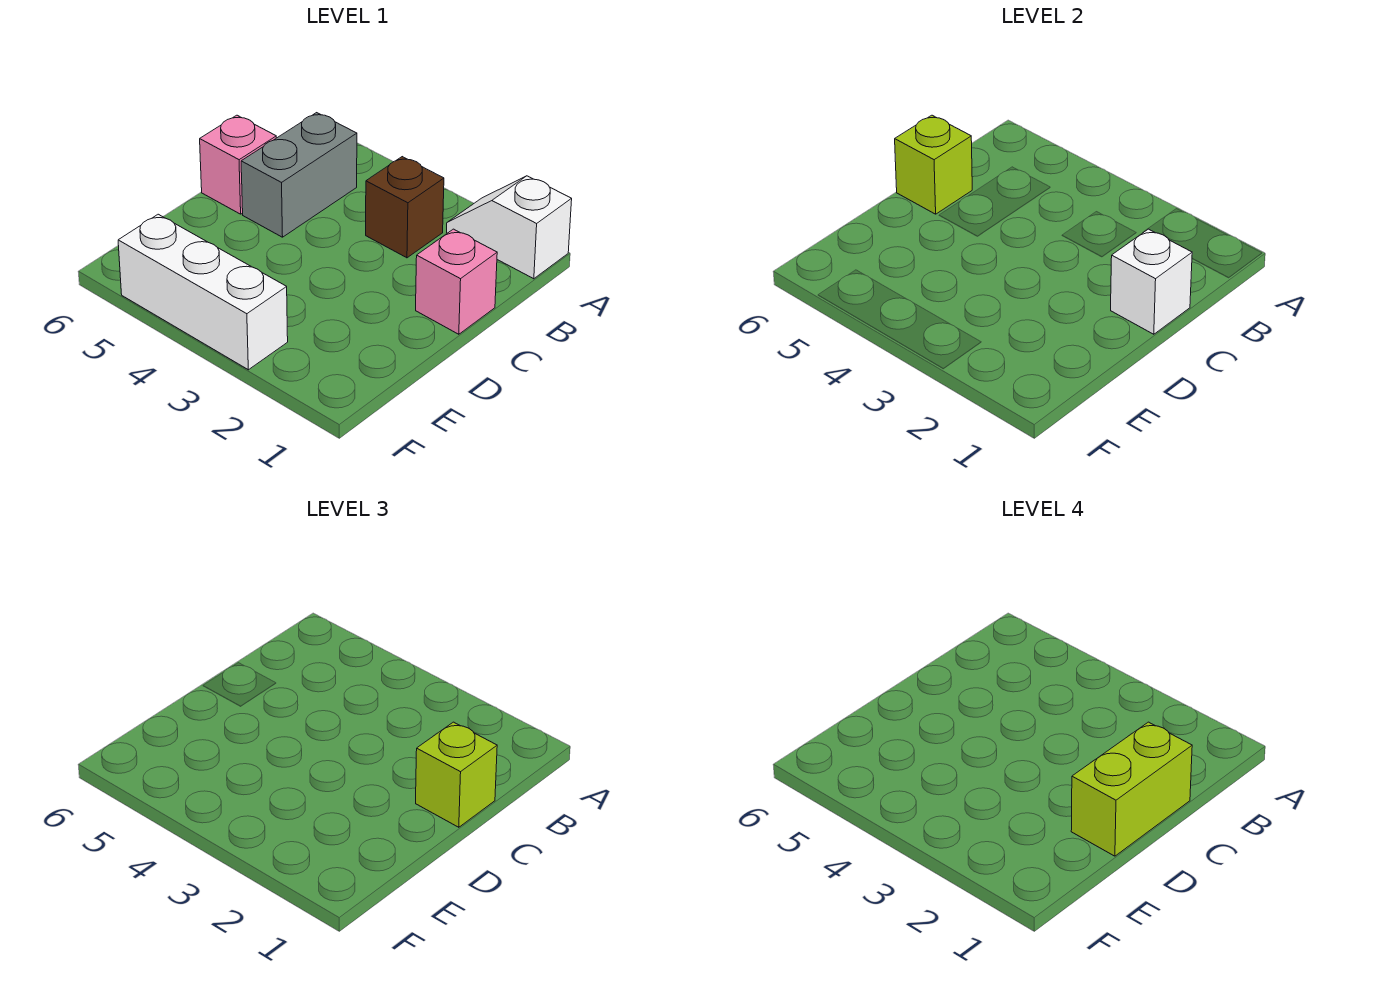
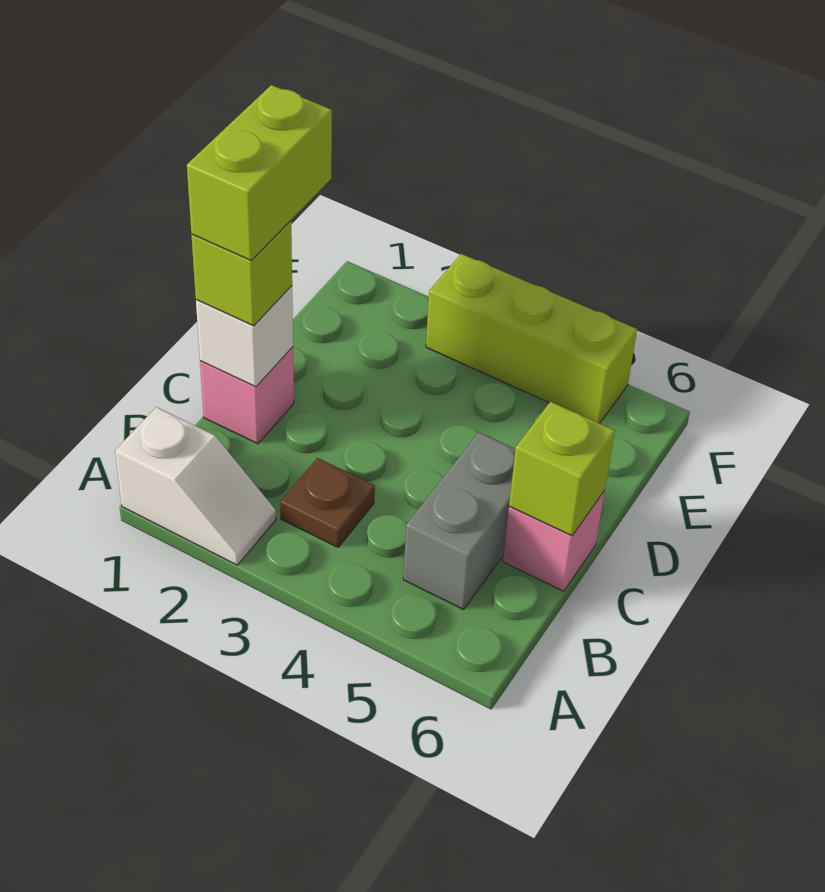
brown 1x1 brick [366,157,444,258] -> brown 1x1 plate [280,458,375,547]
white 1x3 brick [118,214,288,370] -> lime 1x3 brick [426,254,637,423]

